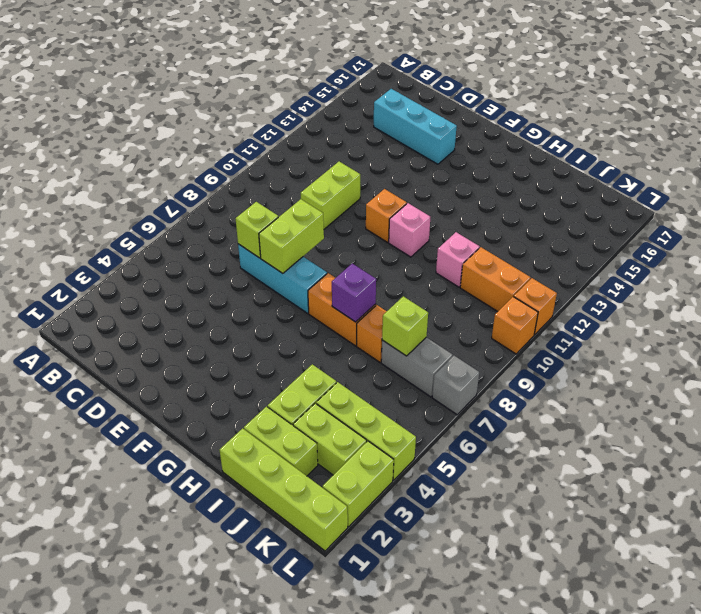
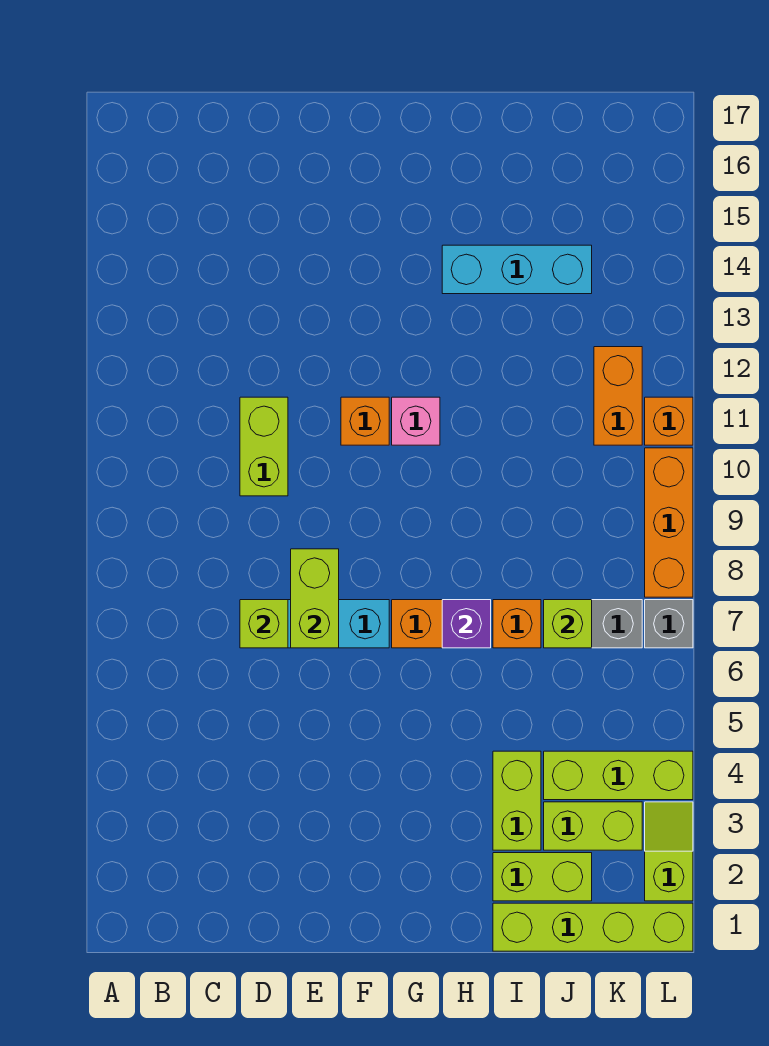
cyan 1x3 brick [374,89,457,164] -> cyan 1x3 brick moved to [442,245,592,294]
pink 1x1 brick [436,232,479,287] -> none
orange 1x2 brick [460,247,531,312] -> orange 1x2 brick turned to [594,347,642,445]
lime 1x2 brick [323,441,394,527] -> lime 1x2 slope [645,802,693,901]
orange 1x1 brick [492,297,538,354] -> orange 1x3 brick [645,448,693,597]

